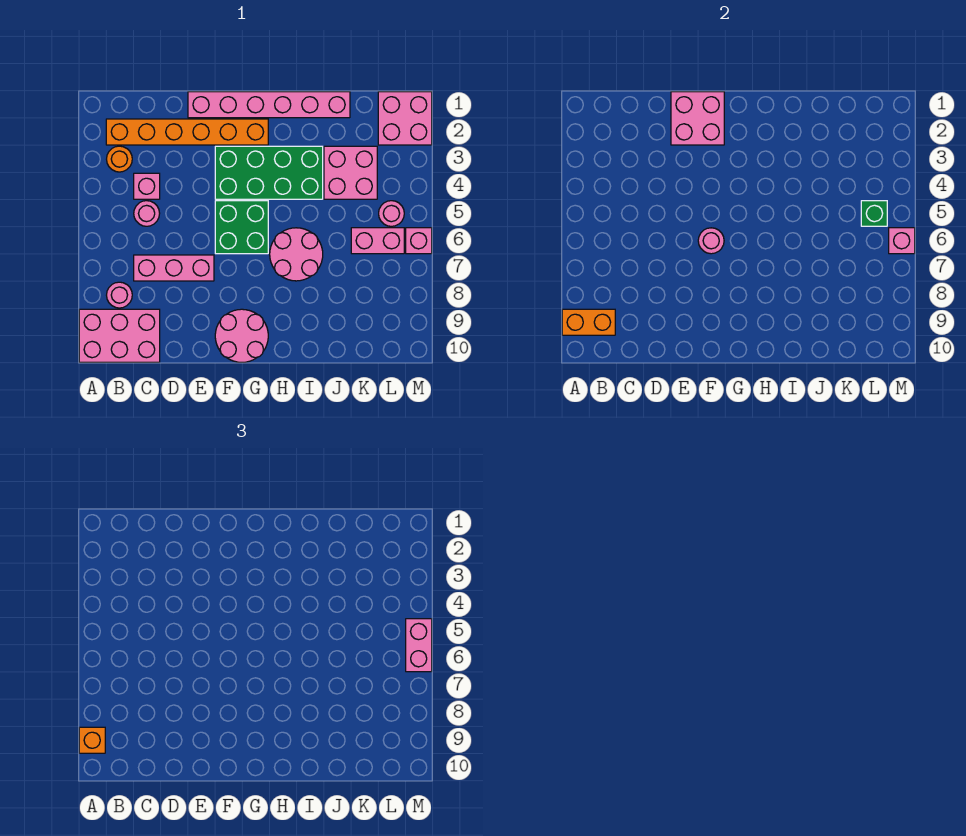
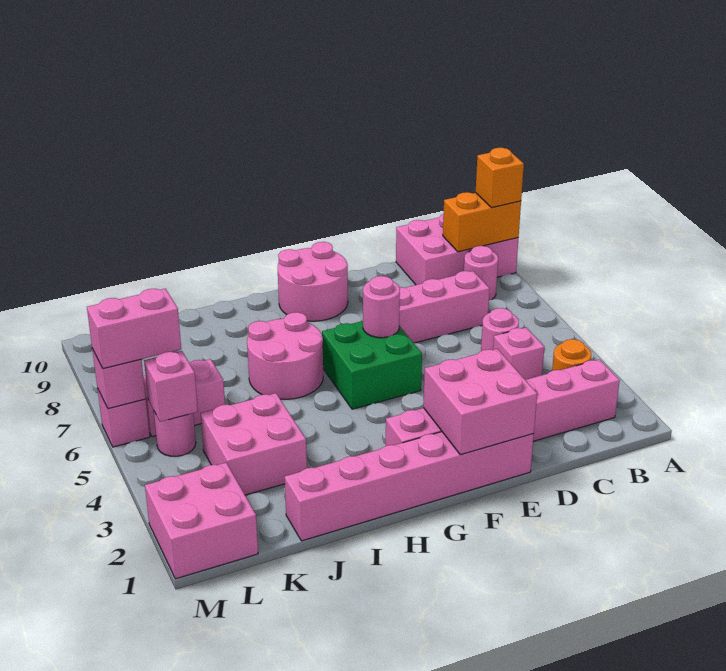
orange 1x6 brick [106,119,268,145] -> pink 1x6 brick [386,359,620,446]
green 2x4 brick [215,146,323,199] -> none
green 1x1 brick [861,201,887,226] -> pink 1x1 brick [144,351,198,422]
pink 1x2 brick [406,619,432,672] -> pink 1x2 brick turned to [87,289,181,369]

